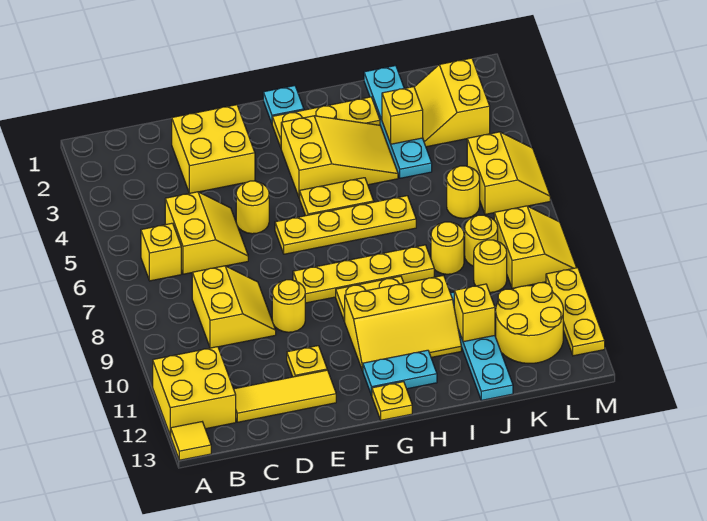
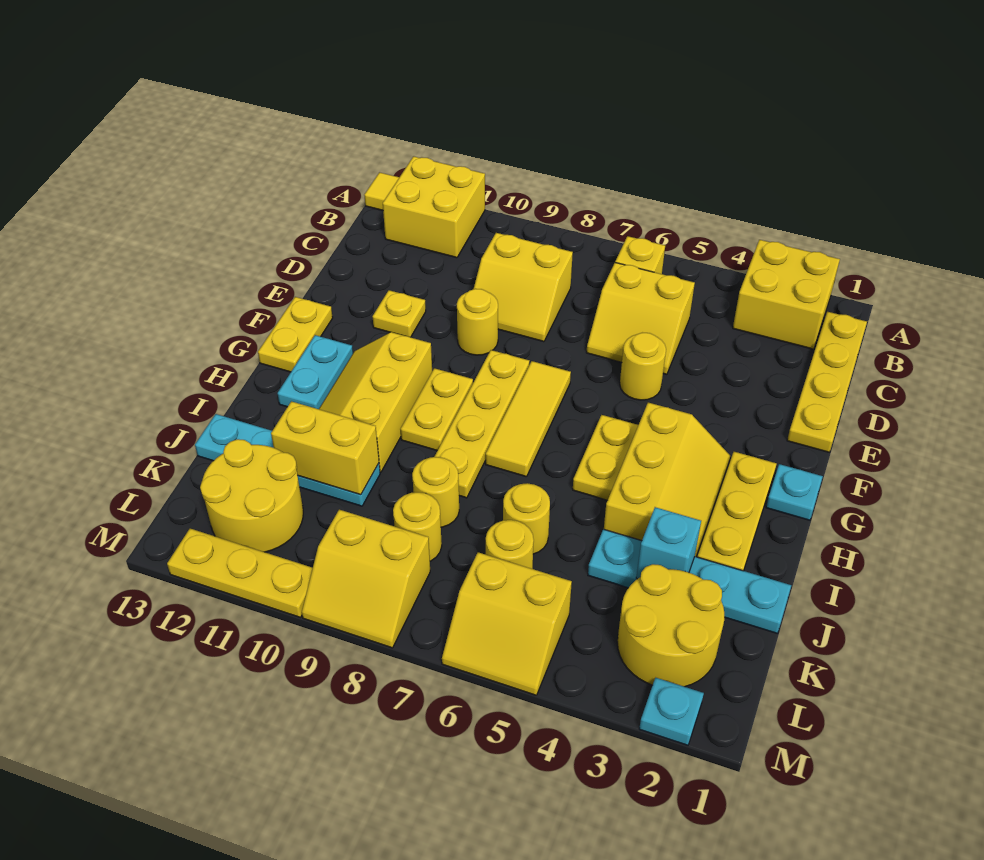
yellow 1x3 tile [234,370,336,422] -> yellow 1x3 tile moved to [486,361,571,477]
yellow 2x2 brick [172,105,255,193] -> yellow 2x2 brick moved to [733,240,840,349]
yellow 1x4 plate [275,196,416,254] -> yellow 1x4 plate moved to [787,312,867,452]
yellow 2x3 slope [281,116,398,198] -> yellow 2x3 slope turned to [604,403,730,557]
yellow 1x1 plate [372,382,412,420] -> yellow 1x2 plate [258,297,333,372]
yellow 1x1 brick [382,87,423,144] -> cyan 1x1 brick [636,507,701,579]
yellow 1x1 brick [454,284,495,342] -> yellow 1x2 brick [271,401,379,495]
yellow 2x2 slope [414,58,490,147] -> yellow 2x2 round brick [617,564,724,687]
yellow 1x1 round brick [474,240,507,292] -> yellow 1x1 round brick moved to [503,483,550,554]
none -> cyan 1x1 plate [639,678,704,745]

